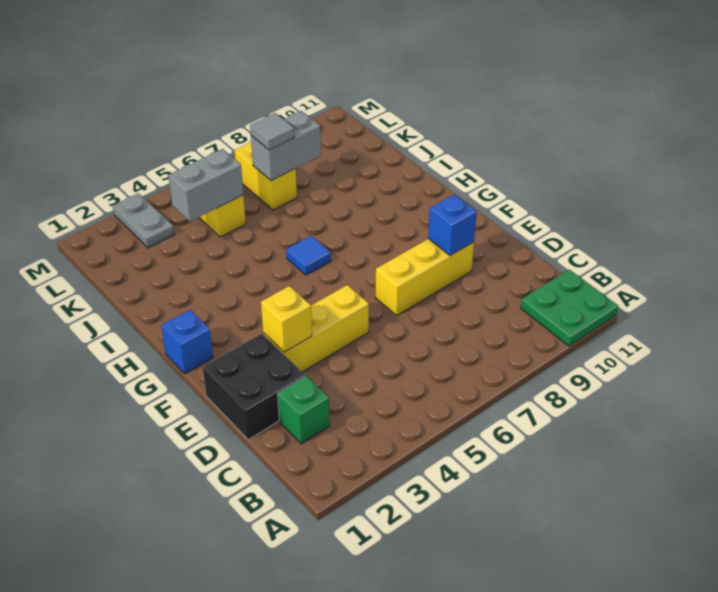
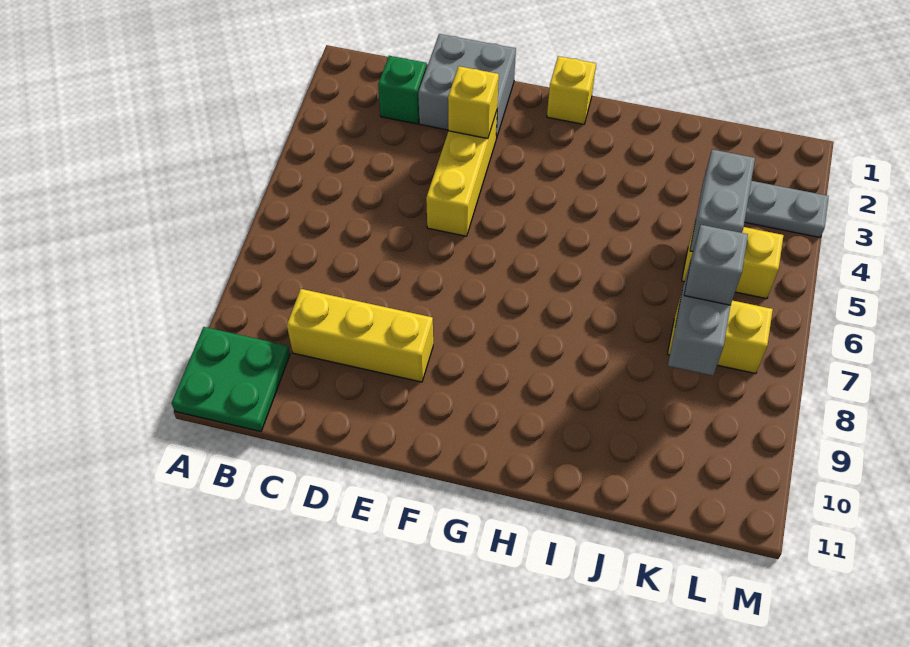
black 2x2 brick [203,334,305,440] -> grey 2x2 brick [418,34,516,139]
yellow 1x3 brick [375,239,474,316] -> yellow 1x3 brick turned to [287,289,433,382]
blue 1x1 brick [428,195,477,256] -> none
blue 1x1 brick [161,310,213,374] -> yellow 1x1 brick [547,56,596,124]
blue 1x1 tile [286,236,331,275] -> none
grey 1x1 tile [250,113,294,150] -> grey 1x1 brick [684,225,748,305]

